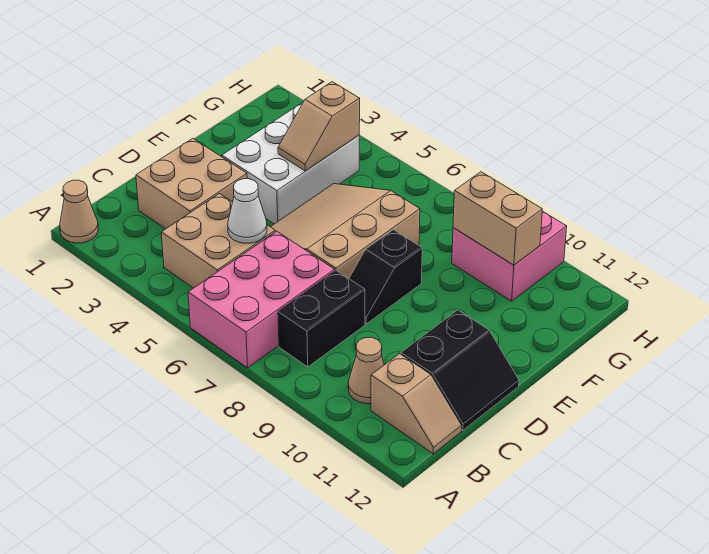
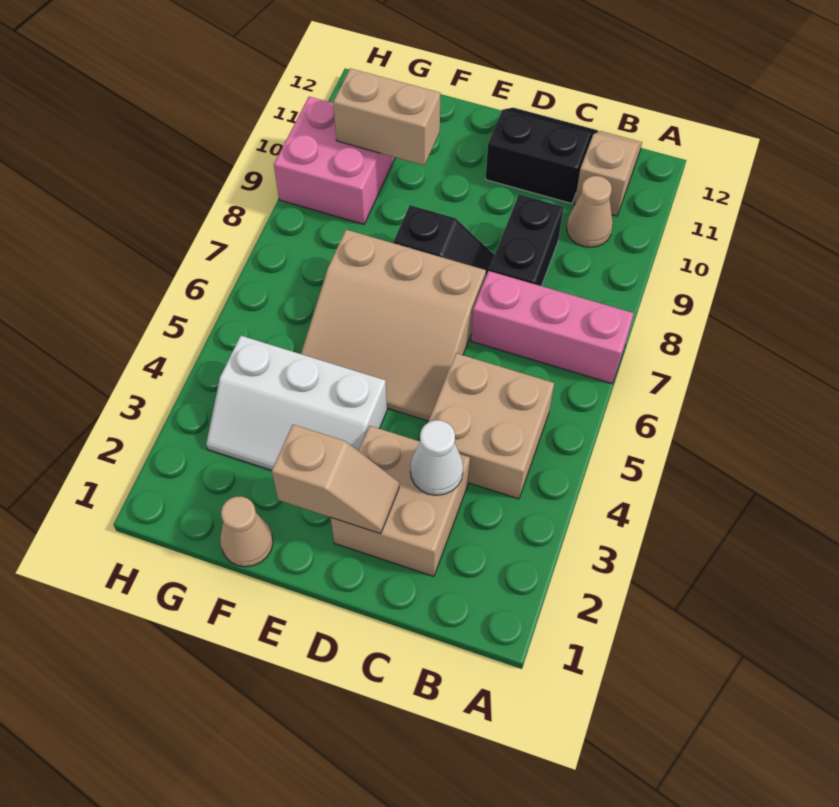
tan 1x1 cone [60,180,98,243] -> tan 1x1 cone moved to [220,497,273,567]
pink 2x3 brick [188,231,335,368] -> pink 1x3 brick [471,271,634,384]
black 1x2 brick [278,270,365,367] -> black 1x2 brick turned to [489,194,564,286]
white 1x1 cone [228,179,267,243] -> white 1x1 cone moved to [410,420,463,495]
white 2x3 brick [222,102,359,224] -> white 2x3 slope [206,336,387,470]
tan 1x2 slope [278,82,360,171] -> tan 1x2 slope moved to [272,425,399,534]
tan 1x2 brick [453,172,542,265] -> tan 1x2 brick turned to [333,68,441,165]

